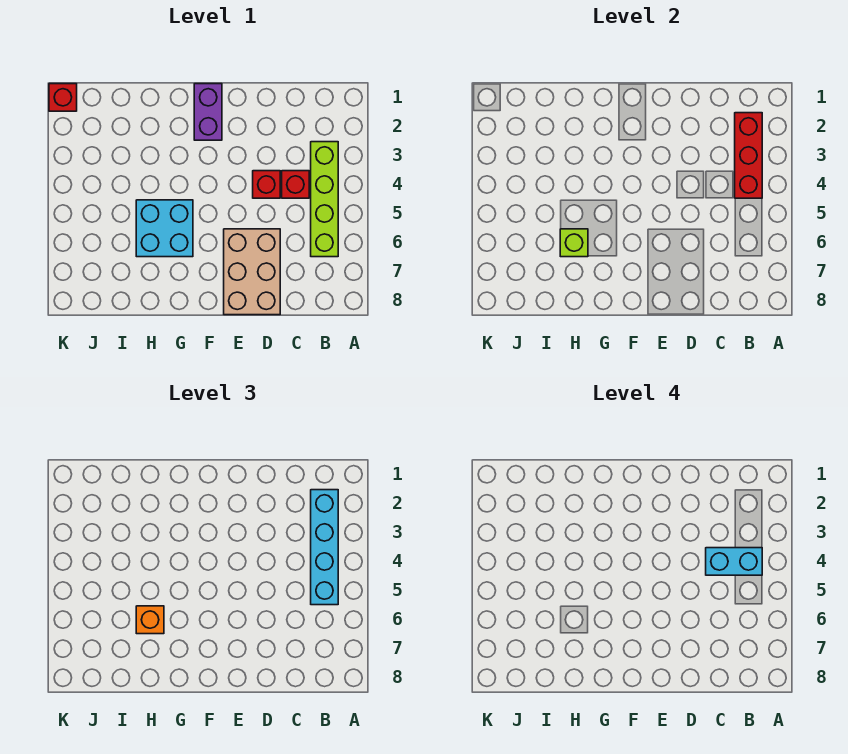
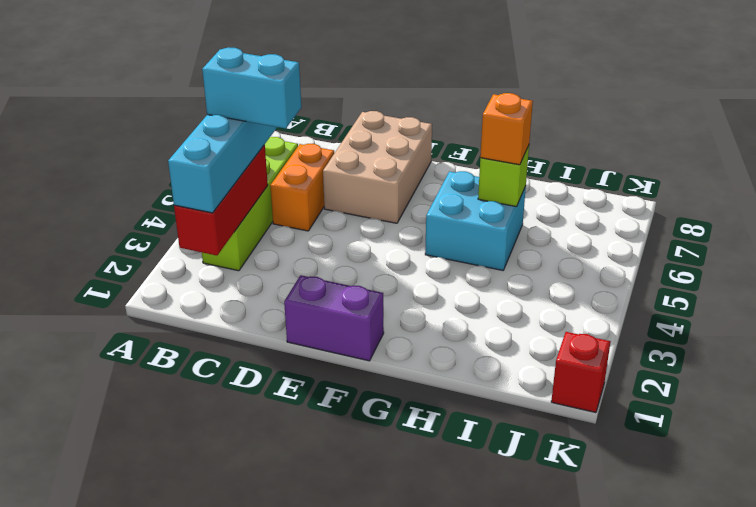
red 1x1 brick [282,171,309,198] -> none
none -> orange 1x2 brick [270,144,334,231]
red 1x1 brick [253,171,280,198] -> none
purple 1x2 brick [194,84,222,140] -> purple 1x2 brick turned to [284,275,384,361]

